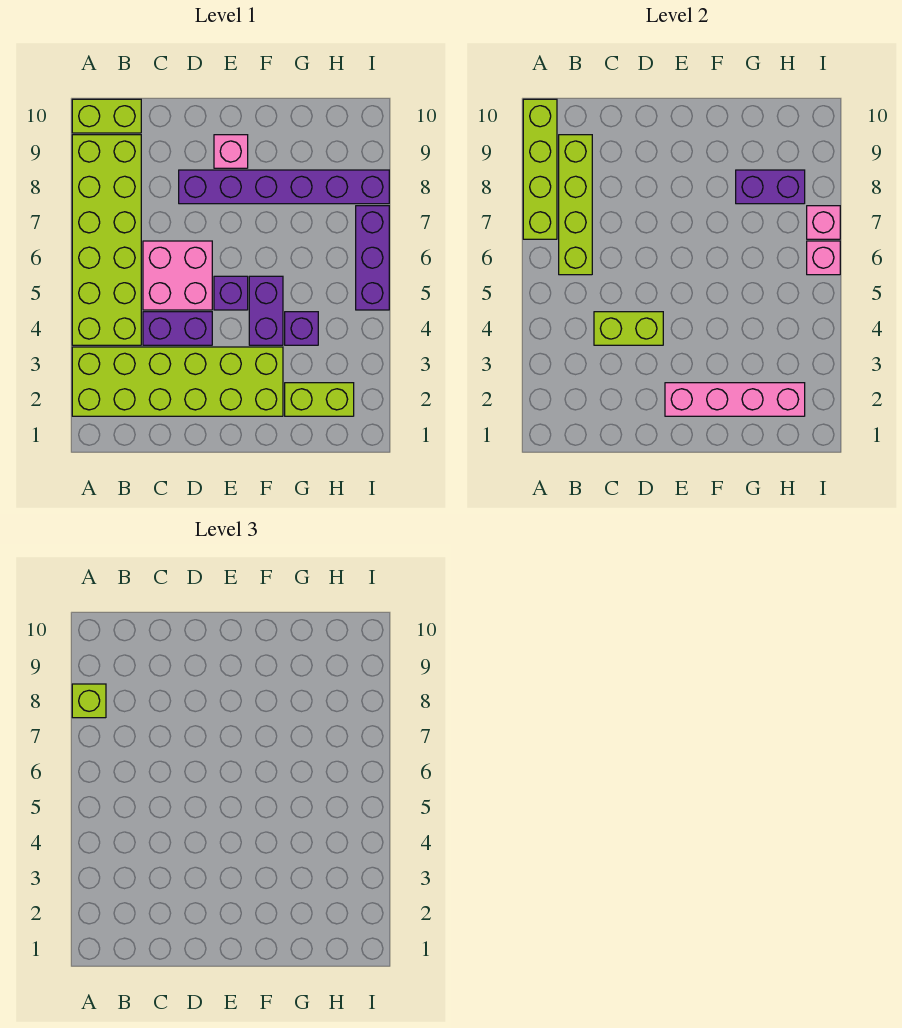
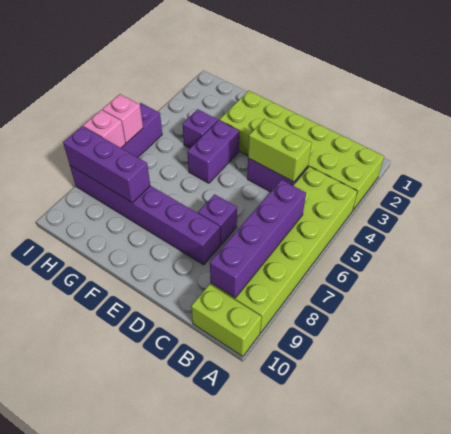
lime 1x4 brick [523,99,557,239] -> none
lime 1x1 brick [72,684,106,718] -> none
lime 1x4 brick [559,135,592,275] -> purple 1x4 brick [210,180,306,298]
pink 2x2 brick [143,241,212,310] -> none
pink 1x4 brick [665,383,805,416] -> none
purple 1x1 brick [214,276,248,310] -> purple 1x1 brick moved to [198,194,237,245]
pink 1x1 brick [214,135,248,168] -> none
lime 1x2 brick [285,383,354,416] -> none
purple 1x2 brick [736,170,805,204] -> purple 1x3 brick [63,126,150,203]

